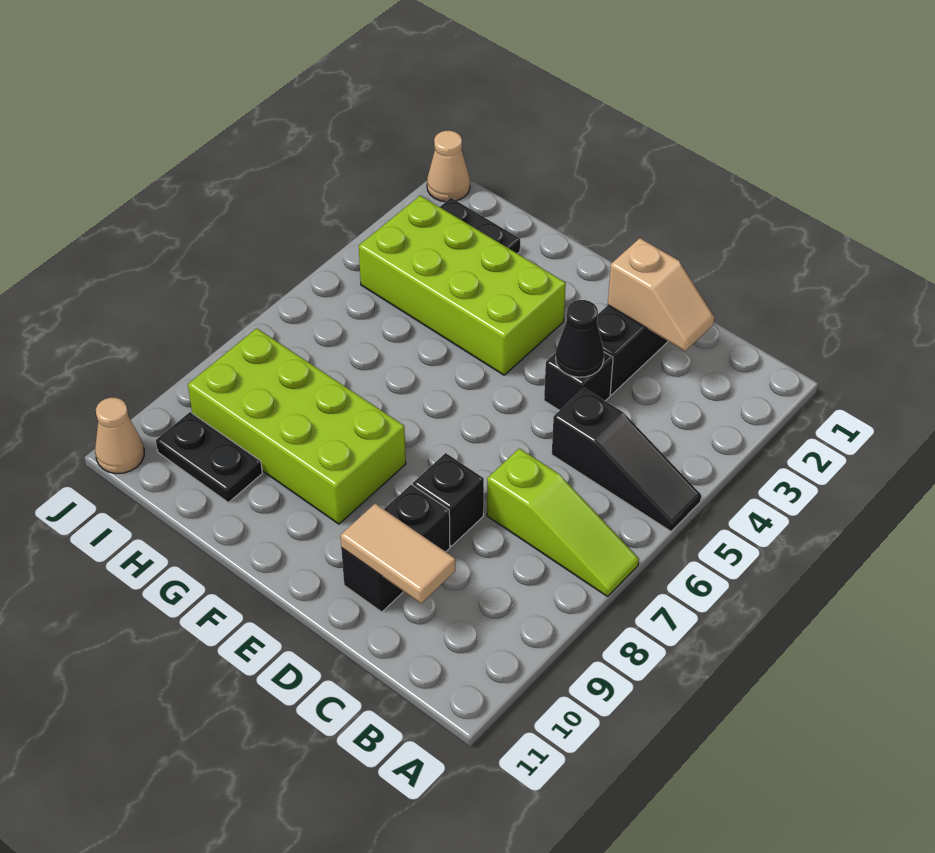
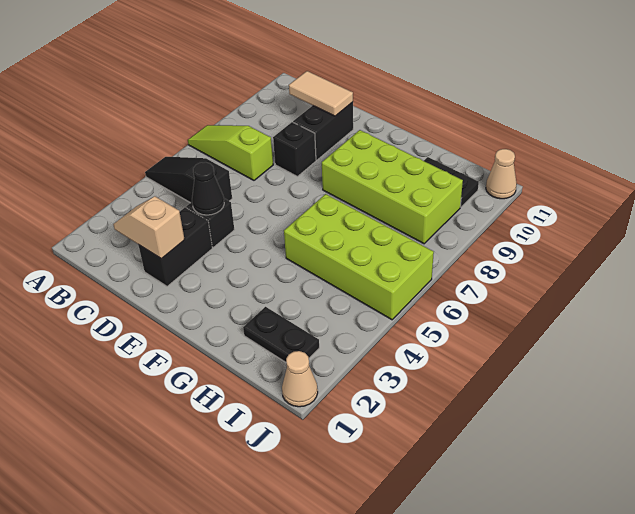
lime 2x4 brick [359,196,566,375] -> lime 2x4 brick moved to [284,194,434,320]

